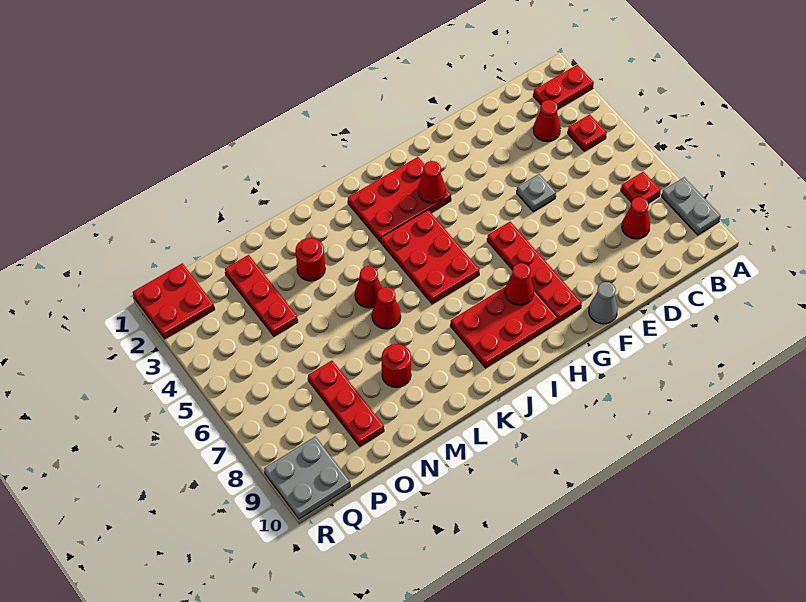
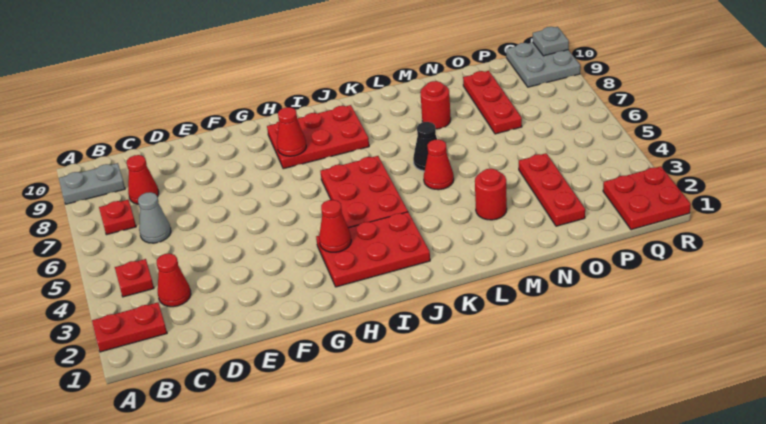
grey 1x2 plate [662,177,721,235] -> grey 1x2 plate turned to [59,163,125,204]
grey 1x1 plate [517,174,556,212] -> grey 1x1 plate moved to [533,27,569,56]
grey 1x1 cone [589,282,618,324] -> grey 1x1 cone moved to [138,192,171,243]
red 1x4 plate [487,222,582,322] -> none
red 1x1 cone [372,287,401,329] -> black 1x1 cone [413,122,437,171]

